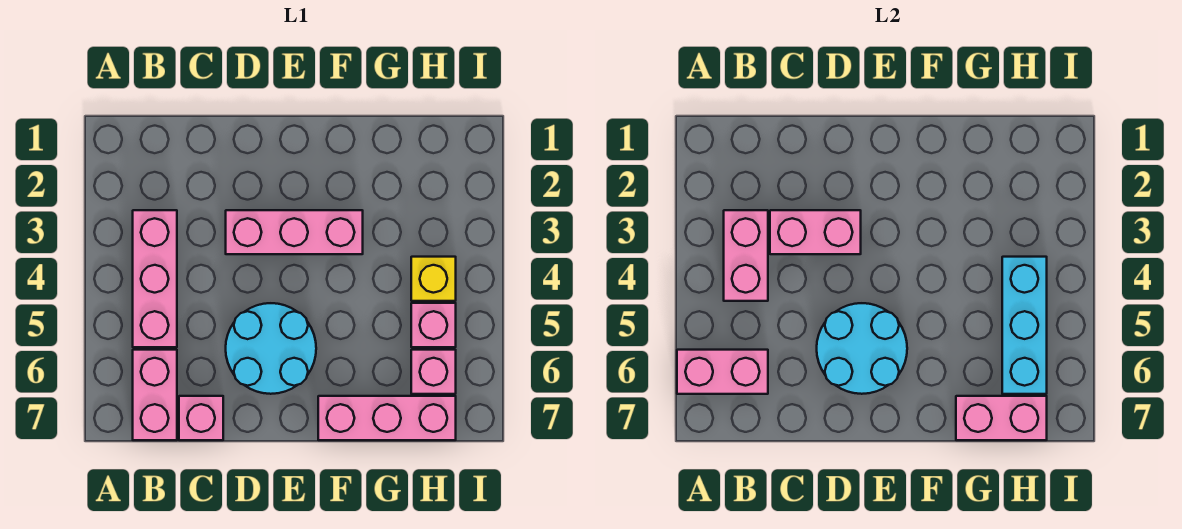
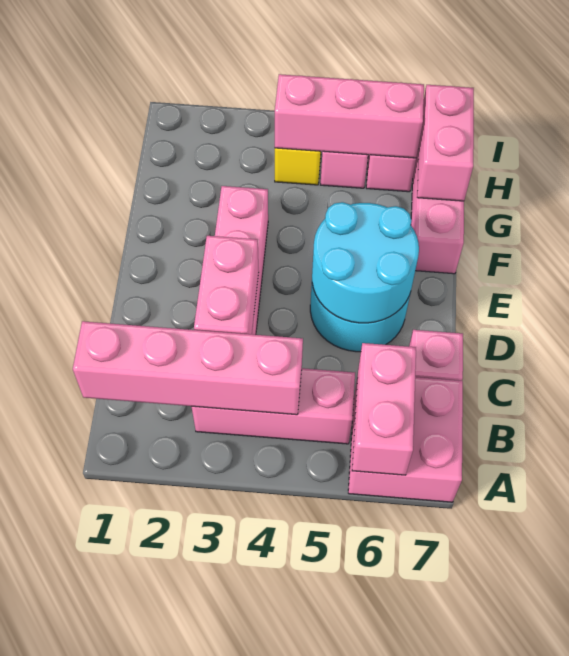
pink 1x2 brick [724,210,768,301] -> pink 1x4 brick [73,321,303,415]
pink 1x2 brick [133,350,177,440] -> pink 2x2 brick [348,375,463,502]
cyan 1x3 brick [1002,257,1047,394] -> pink 1x3 brick [275,74,424,158]

